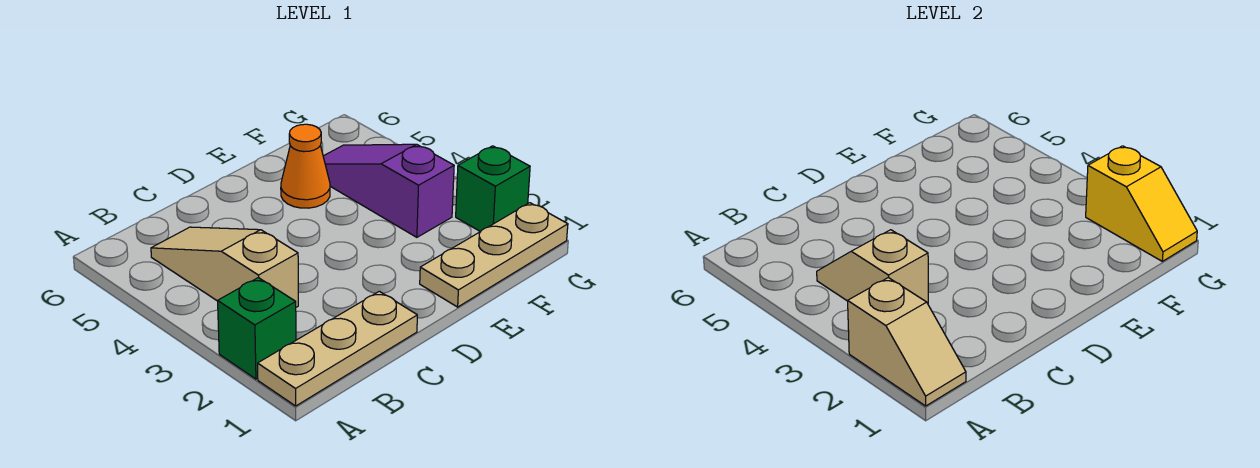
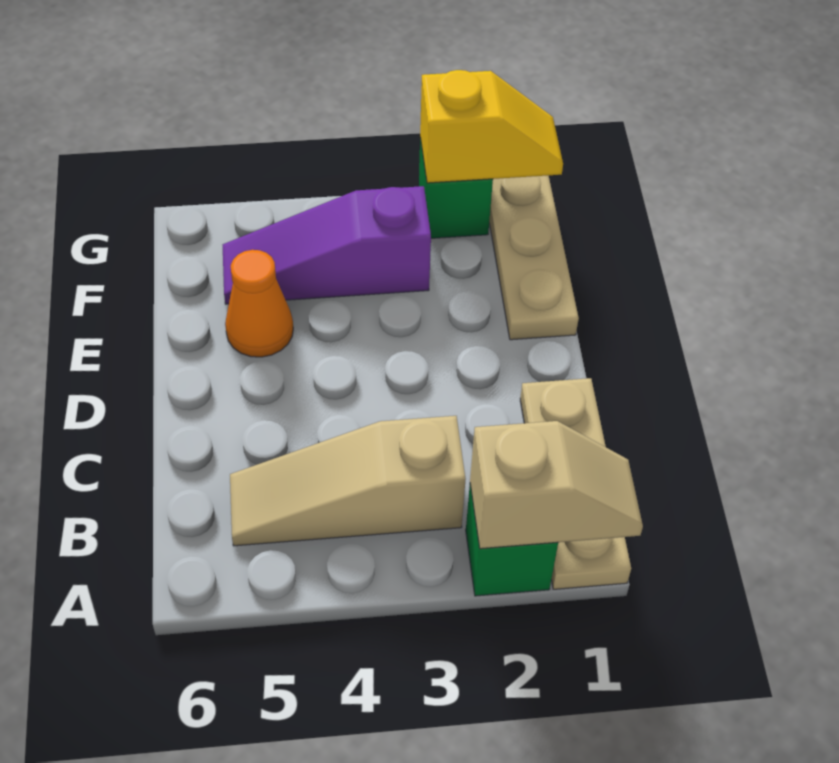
tan 1x2 slope [817,230,928,303] -> none

